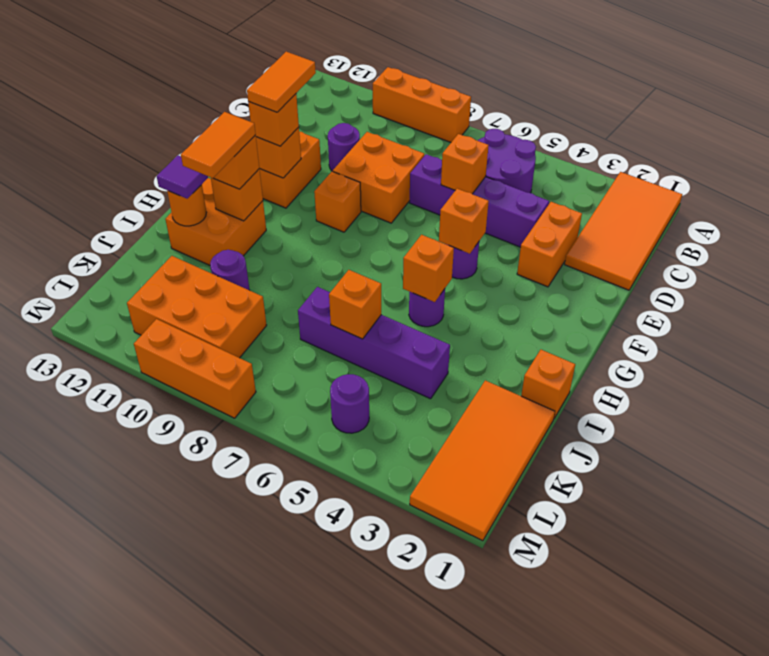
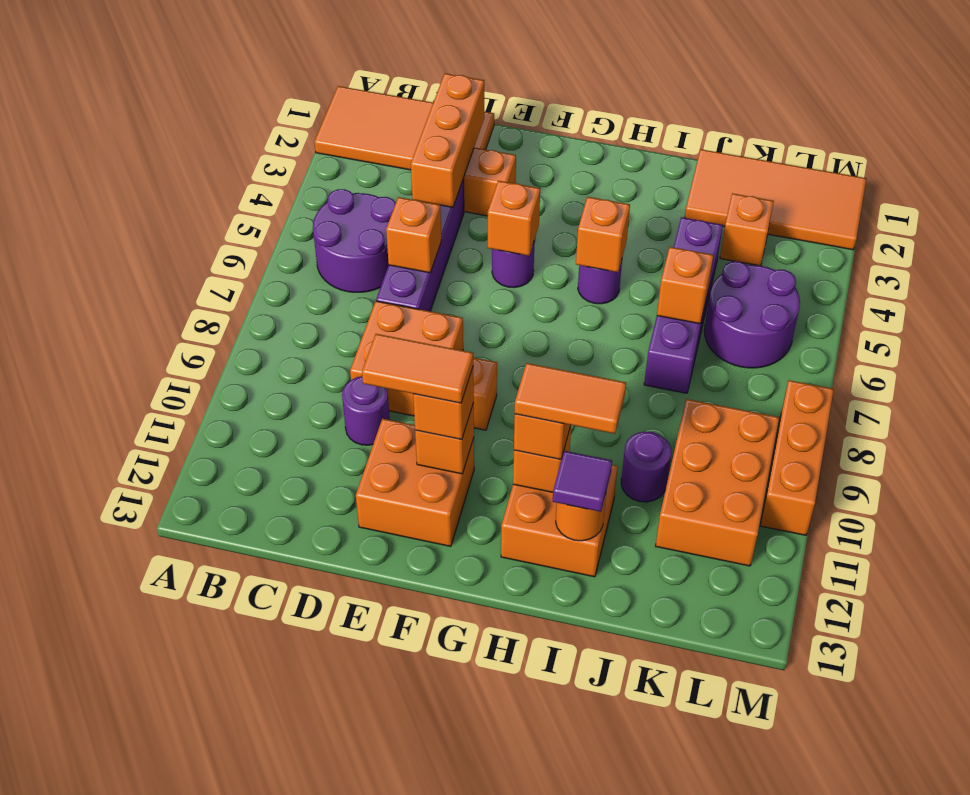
orange 1x3 brick [373,67,471,142] -> orange 1x3 brick moved to [411,74,484,207]
orange 1x1 brick [521,350,575,418] -> orange 1x1 brick moved to [720,193,774,266]
purple 1x1 round brick [330,374,369,433] -> purple 2x2 round brick [704,261,800,368]

